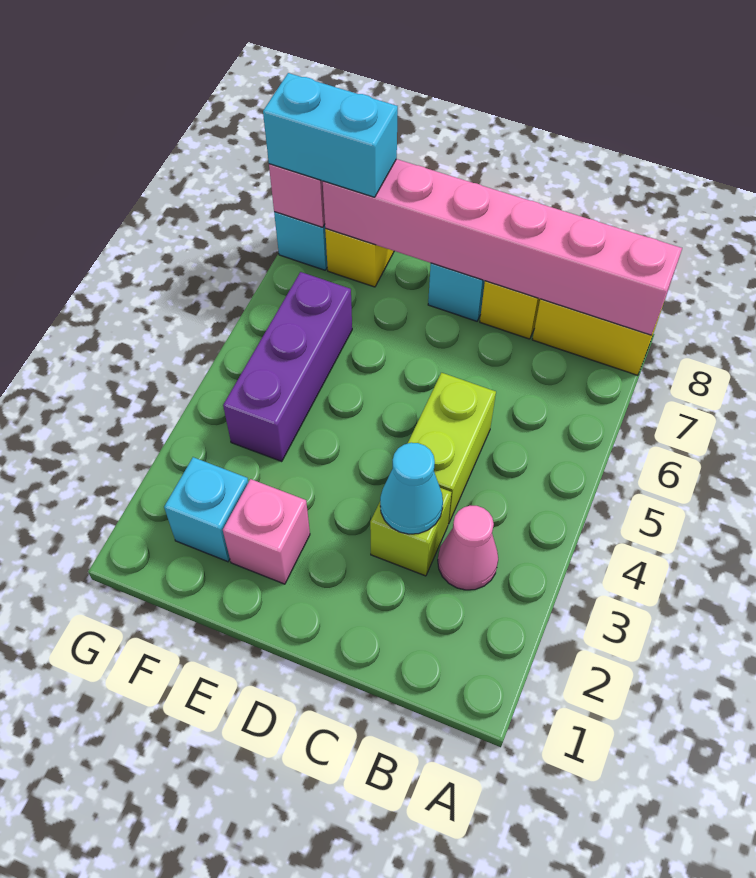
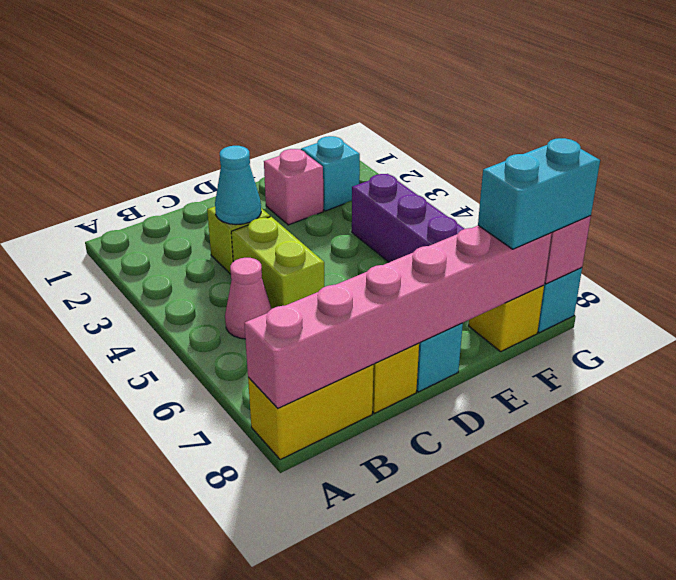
pink 1x1 cone [438,506,498,590] -> pink 1x1 cone moved to [225,258,272,339]

